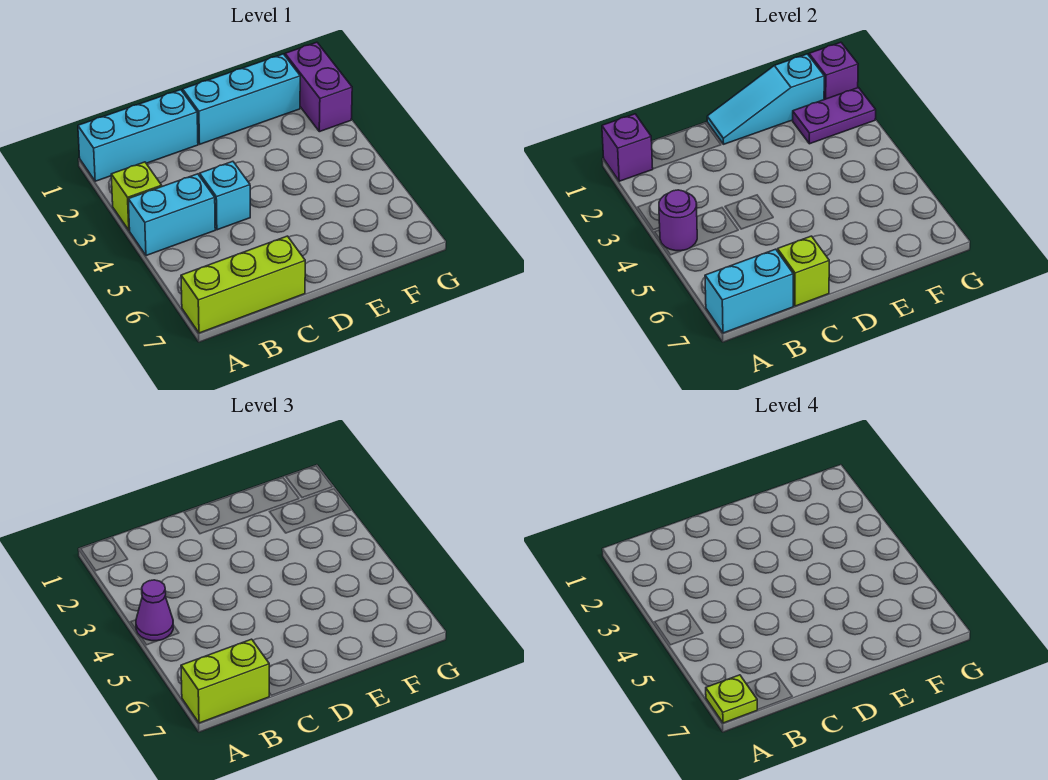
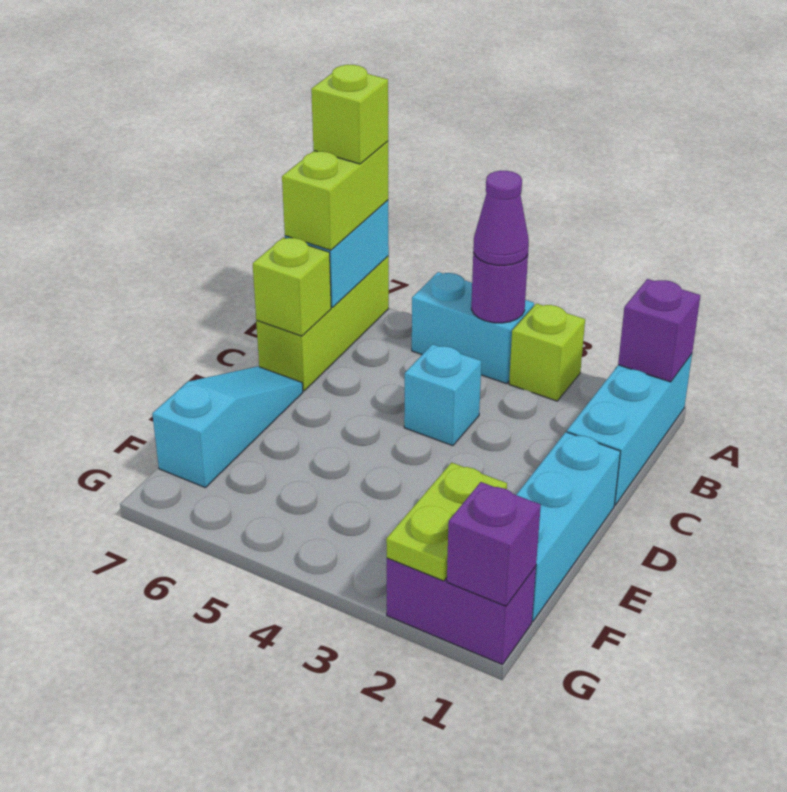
cyan 1x2 brick [128,174,215,256] -> cyan 1x2 brick turned to [412,272,534,384]
lime 1x1 plate [706,675,757,723] -> lime 1x1 brick [311,65,388,164]
cyan 1x3 slope [707,54,824,144] -> cyan 1x3 slope moved to [152,366,303,487]
purple 1x2 plate [793,88,876,144] -> lime 1x2 plate [386,462,507,581]

